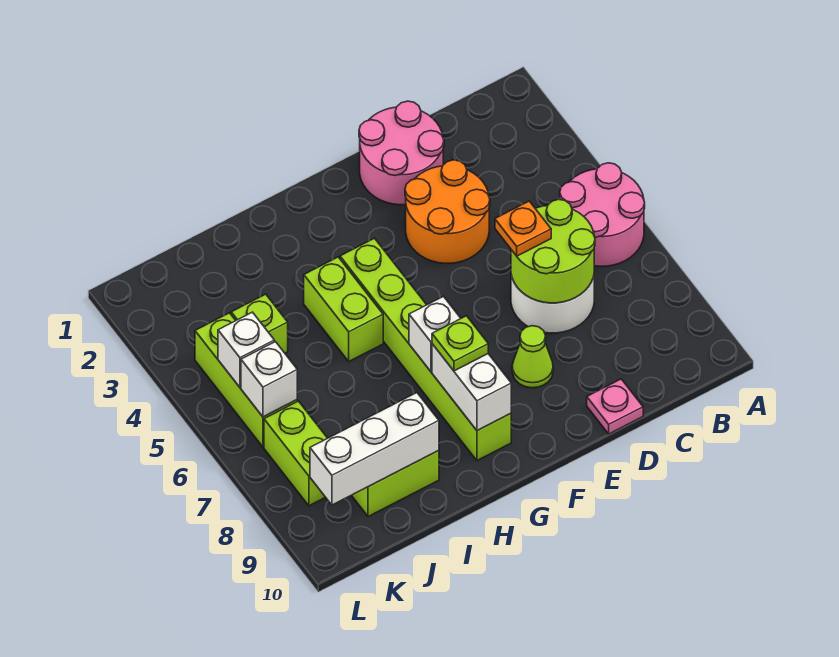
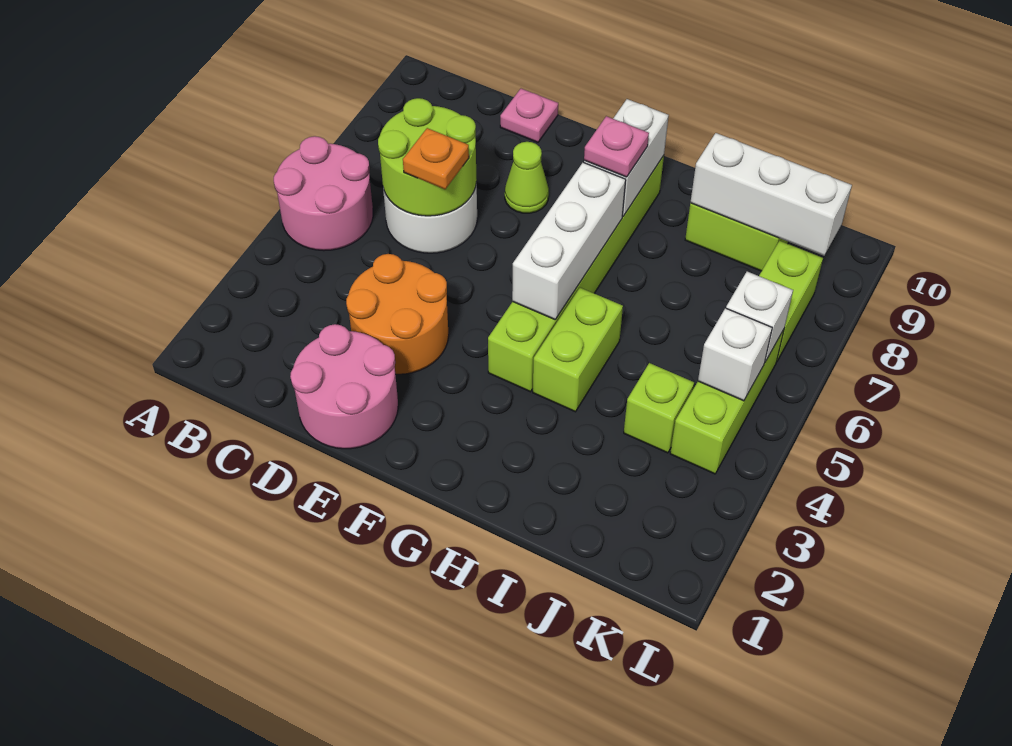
white 1x1 brick [409,297,461,372] -> white 1x3 brick [512,162,626,320]
lime 1x1 plate [432,316,488,371] -> pink 1x1 plate [584,116,649,177]

